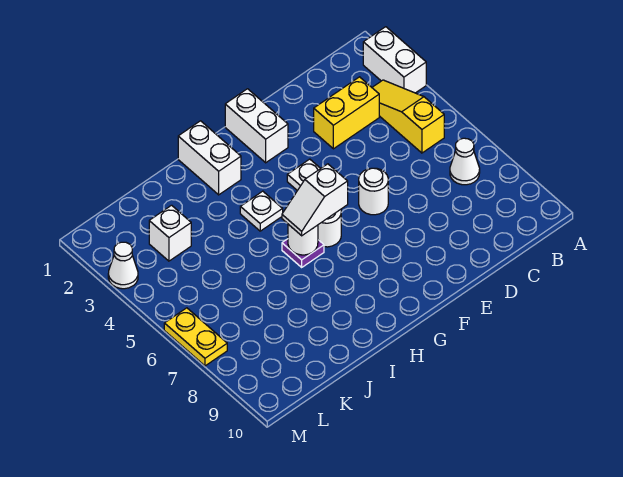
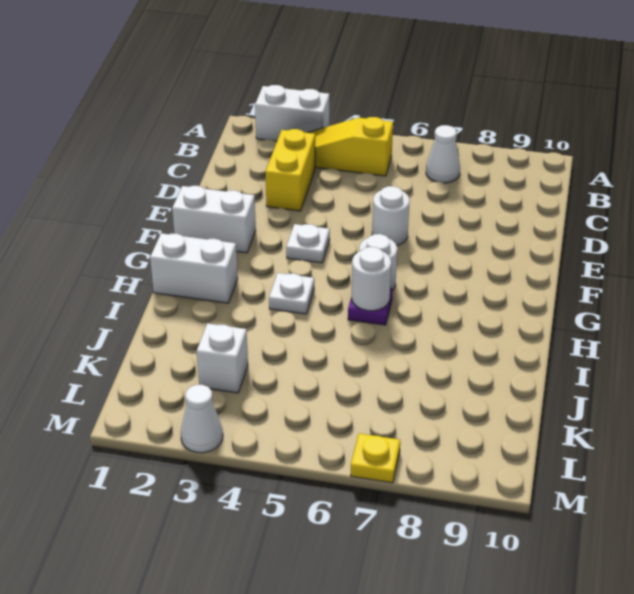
white 1x2 slope [282,164,348,236] -> none
yellow 1x2 plate [164,308,227,366] -> yellow 1x1 plate [351,433,400,483]

